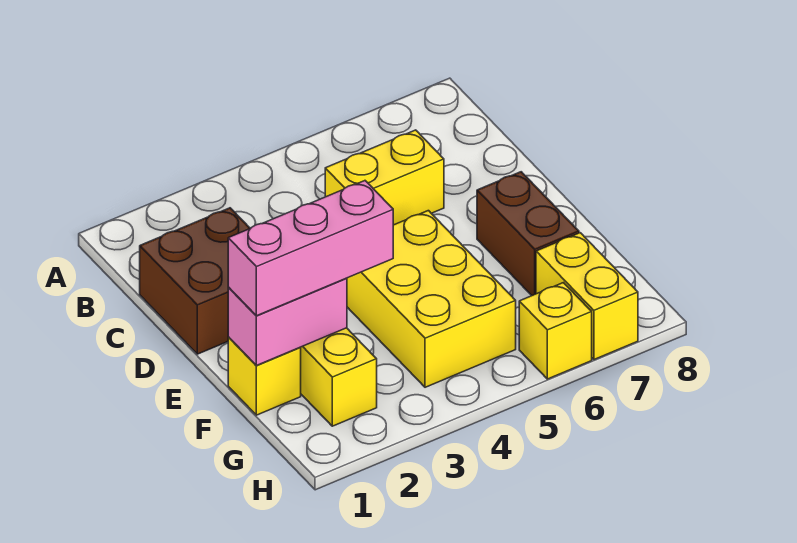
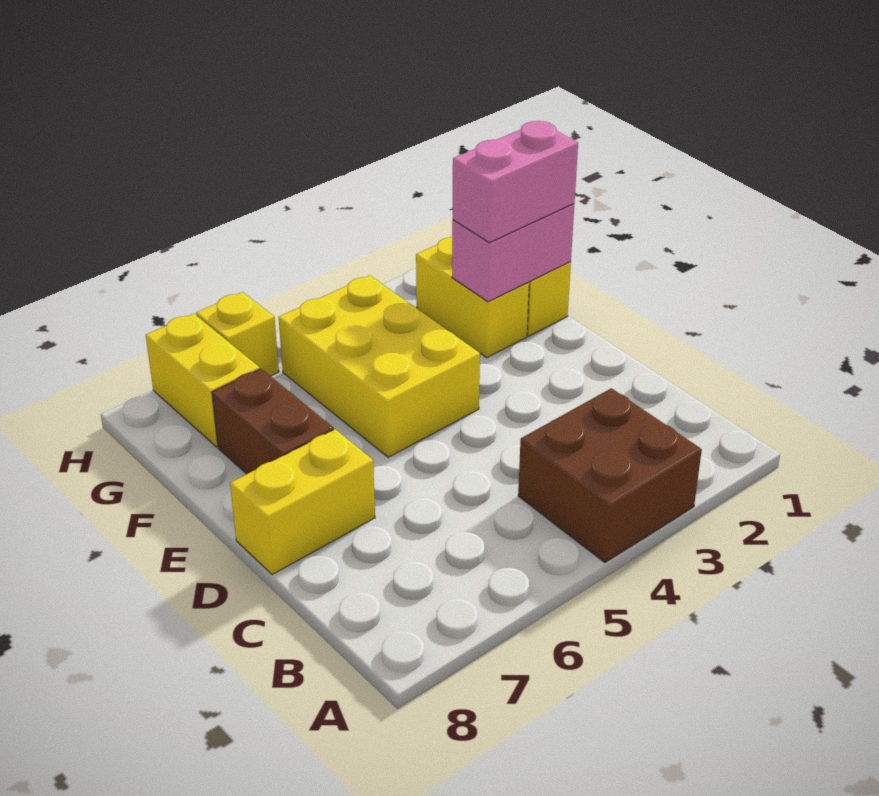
brown 2x2 brick [140,208,250,354] -> brown 2x2 brick moved to [518,388,702,563]
yellow 1x2 brick [325,130,444,225] -> yellow 1x2 brick moved to [230,429,375,575]
pink 1x3 brick [228,181,393,316] -> pink 1x2 brick [453,121,578,243]

